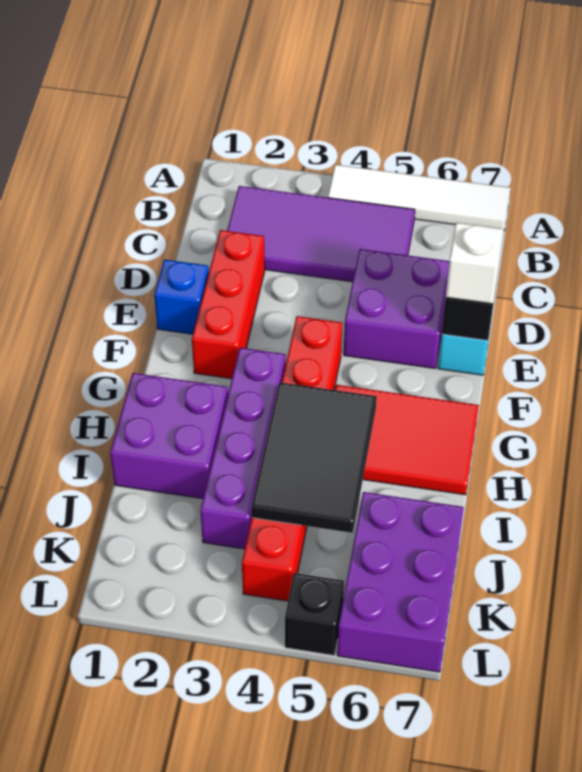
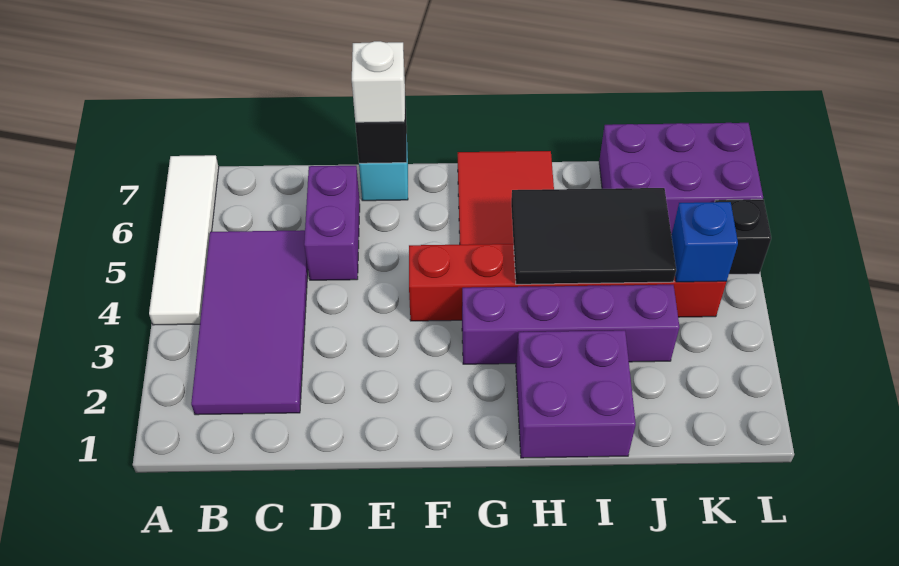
red 1x3 brick [192,230,265,379] -> none
purple 2x2 brick [344,249,449,369] -> purple 1x2 brick [304,166,360,280]
blue 1x1 brick [154,260,209,334] -> blue 1x1 brick moved to [671,202,738,282]

